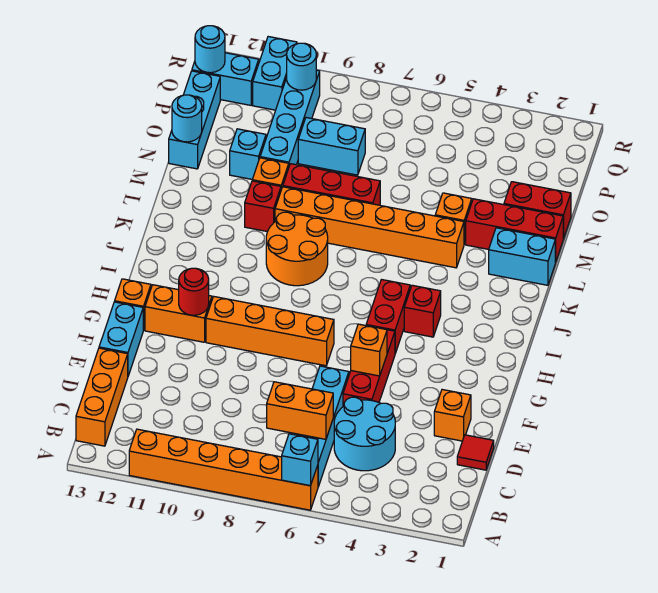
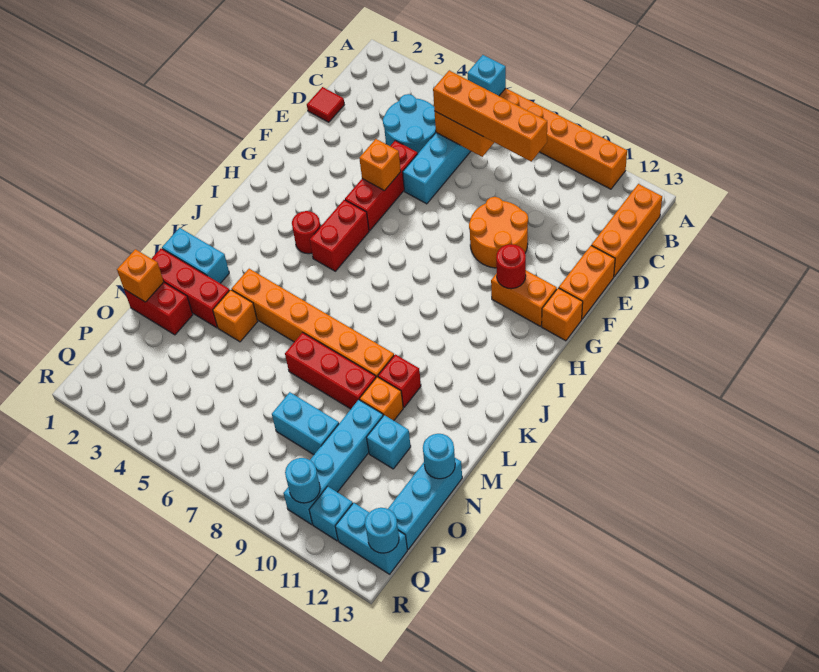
orange 1x1 brick [434,390,471,441] -> orange 1x1 brick moved to [117,249,164,302]
cyan 1x2 brick [99,302,143,376] -> orange 1x2 brick [559,246,615,319]
orange 1x4 brick [206,297,334,366] -> orange 1x4 brick moved to [433,70,547,161]
red 1x1 brick [404,285,441,337] -> red 1x1 round brick [292,211,321,254]
orange 2x2 round brick [266,212,328,286] -> orange 2x2 round brick moved to [469,197,528,268]
cyan 1x2 brick [253,37,297,110] -> cyan 1x1 brick [309,486,353,541]

